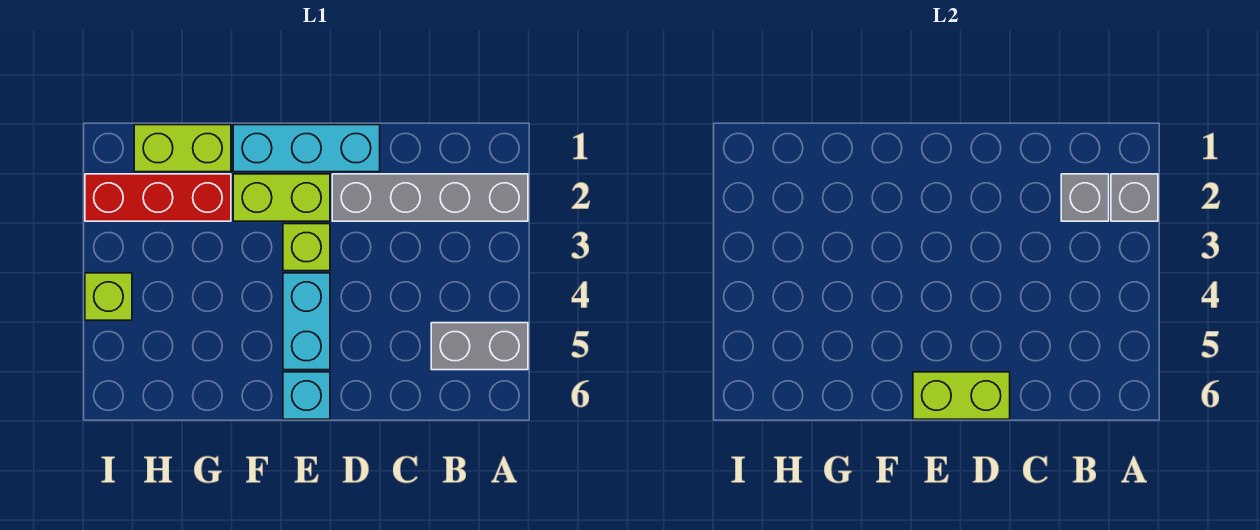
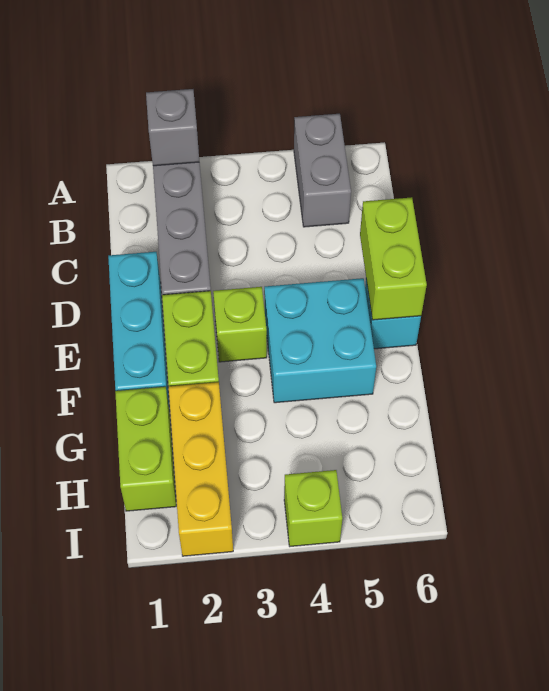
grey 1x1 brick [1061,174,1109,221] -> none
cyan 1x2 brick [283,273,330,370] -> cyan 2x2 brick [264,278,376,403]
red 1x3 brick [85,174,231,221] -> yellow 1x3 brick [169,382,233,556]

